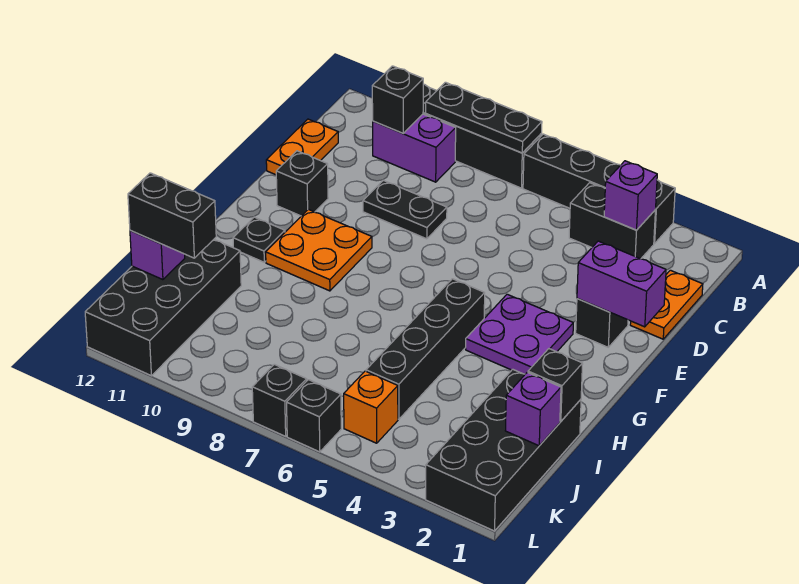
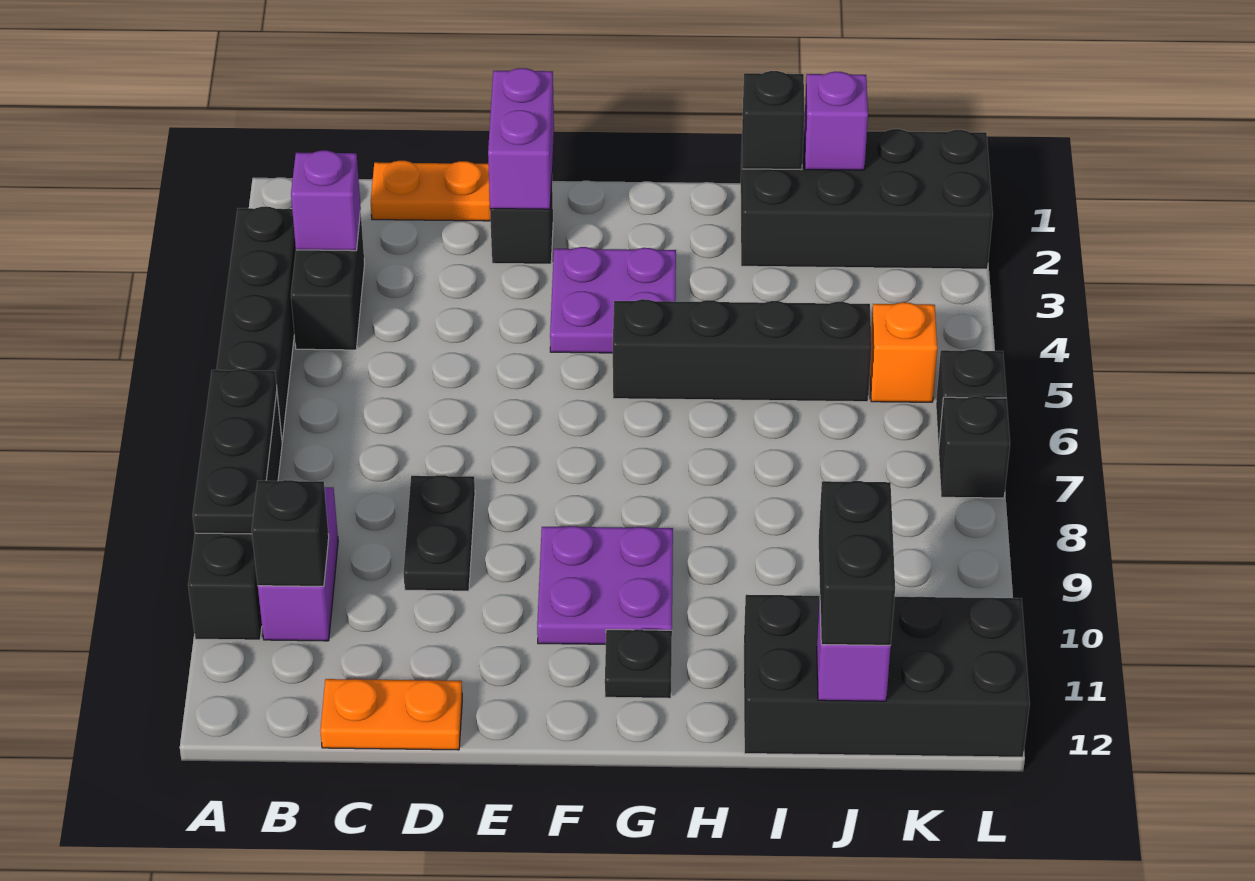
black 1x1 brick [276,151,328,216] -> none
orange 2x2 plate [266,209,372,291] -> purple 2x2 plate [537,526,673,644]

